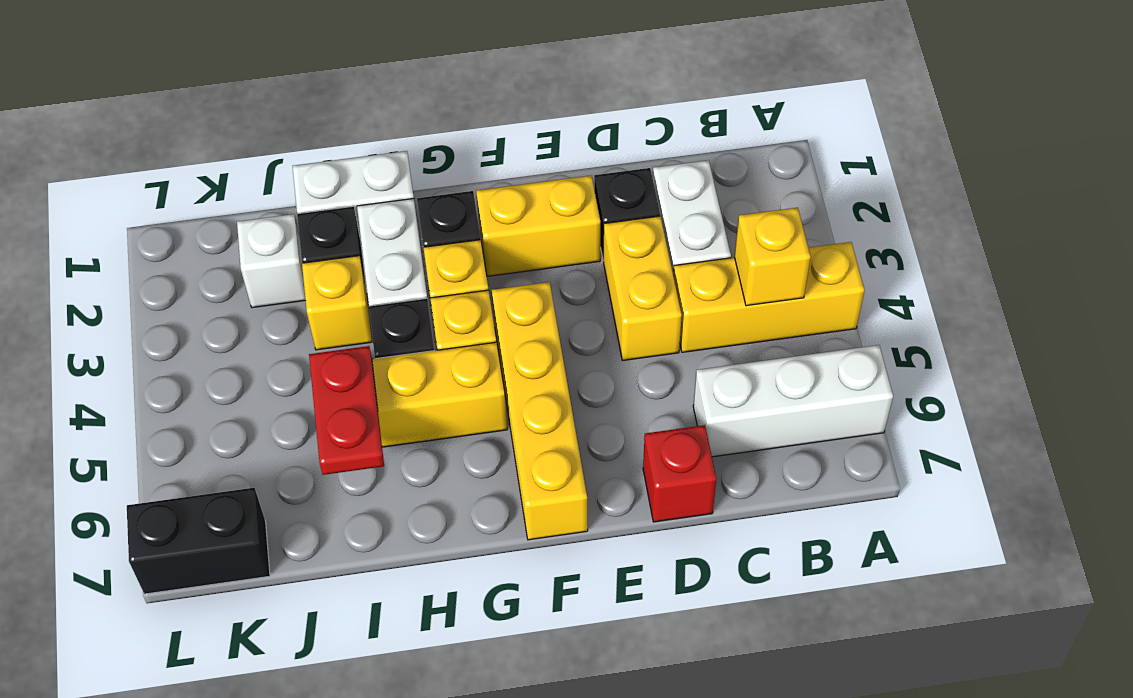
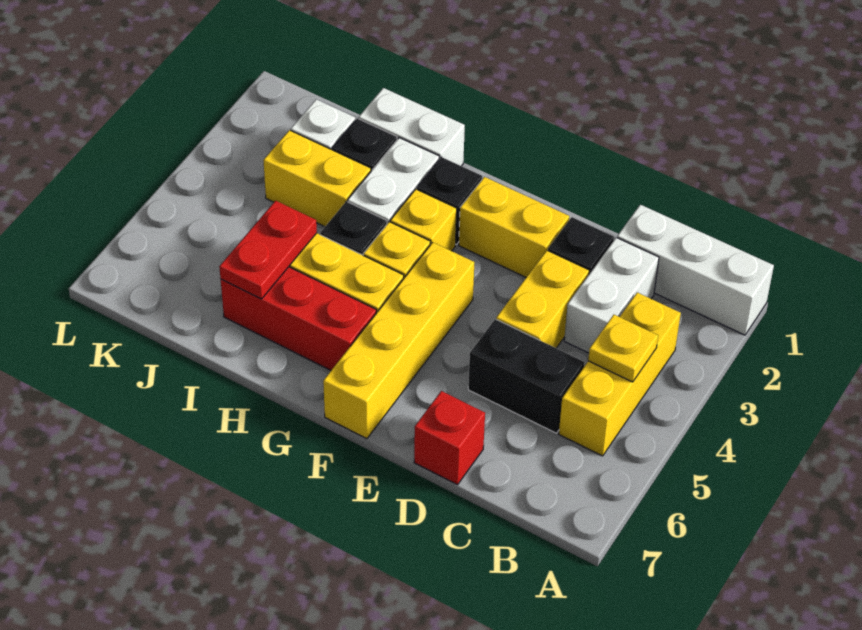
yellow 1x3 brick [673,242,864,352] -> yellow 1x3 brick turned to [559,293,681,456]
white 1x3 brick [693,345,893,457] -> white 1x3 brick moved to [617,205,774,335]
yellow 1x1 brick [735,208,811,306] -> yellow 1x1 plate [588,315,658,382]
none -> red 1x3 brick [221,267,376,370]
yellow 1x1 brick [302,256,372,350] -> yellow 1x2 brick [263,130,371,227]
black 1x2 brick [127,488,270,594] -> black 1x2 brick moved to [468,319,585,433]

